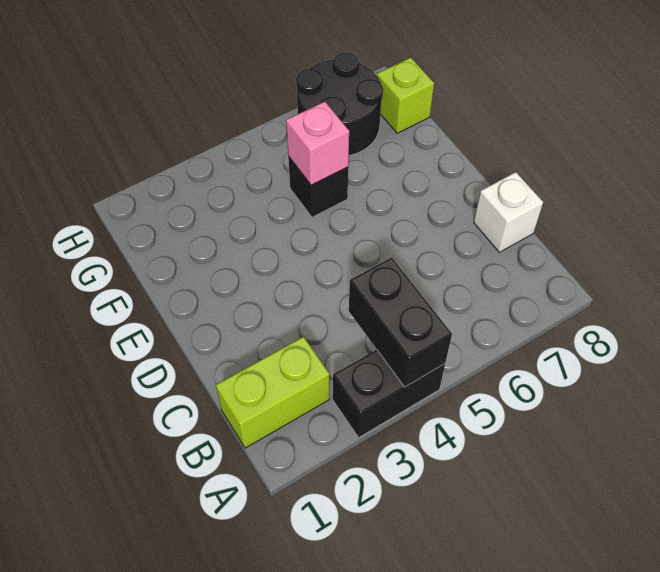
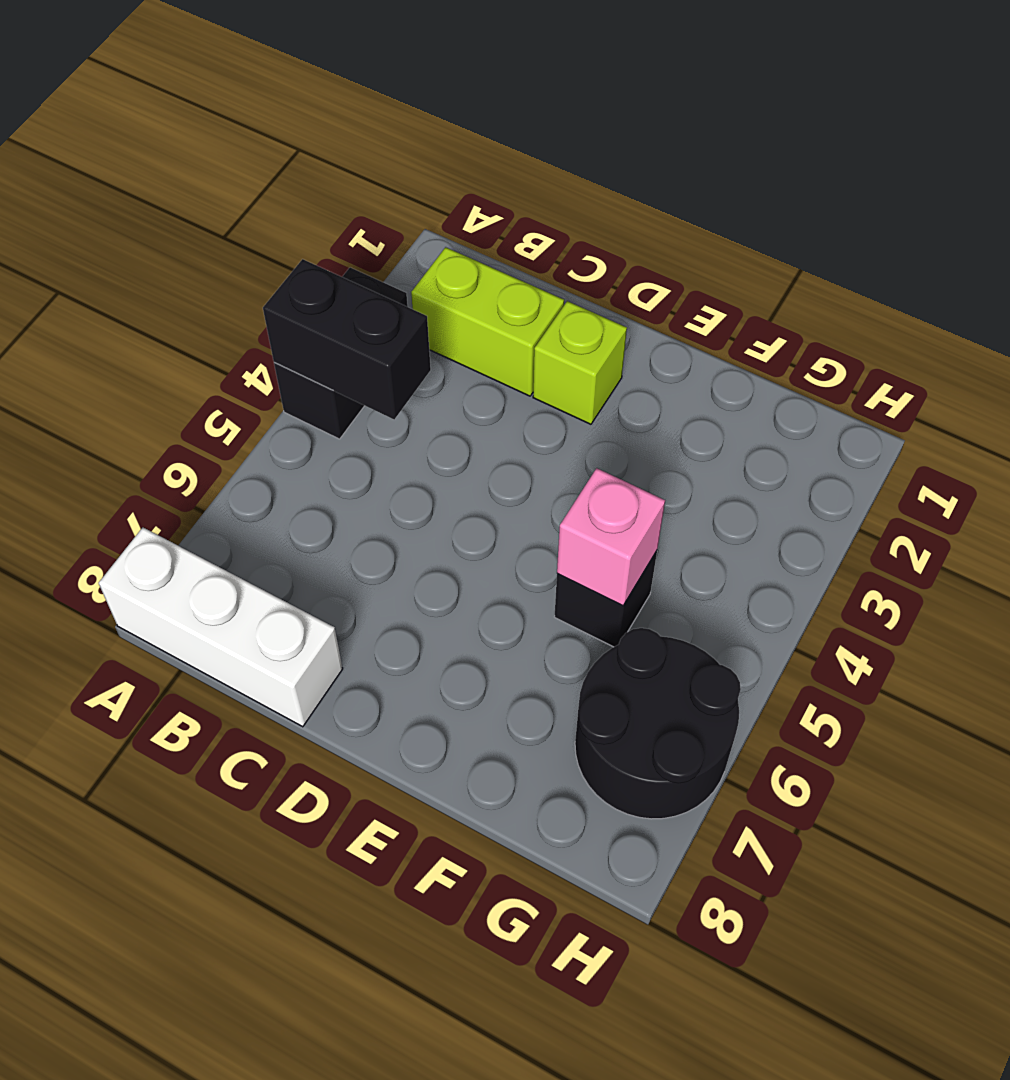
lime 1x2 brick [216,337,330,448] -> lime 1x2 brick turned to [411,247,564,396]
white 1x1 brick [474,172,543,252] -> white 1x3 brick [99,528,343,727]
lime 1x1 brick [377,58,434,133] -> lime 1x1 brick moved to [533,301,627,424]

